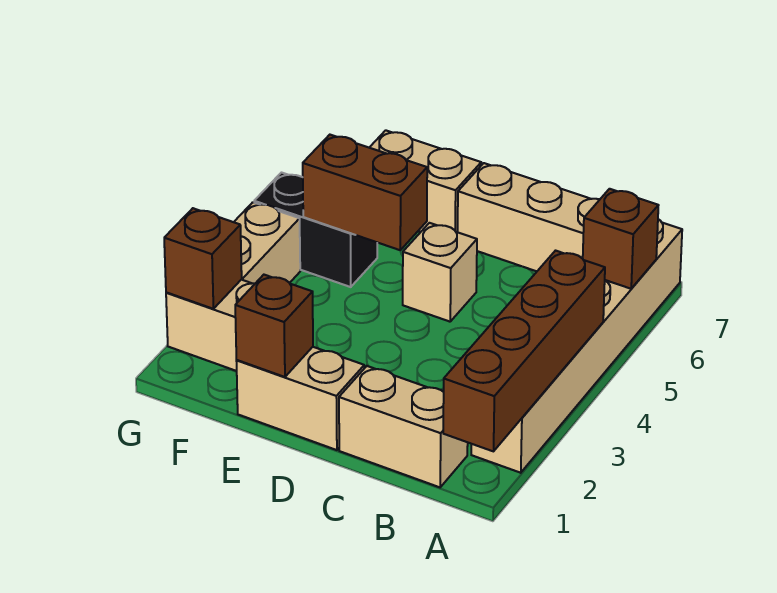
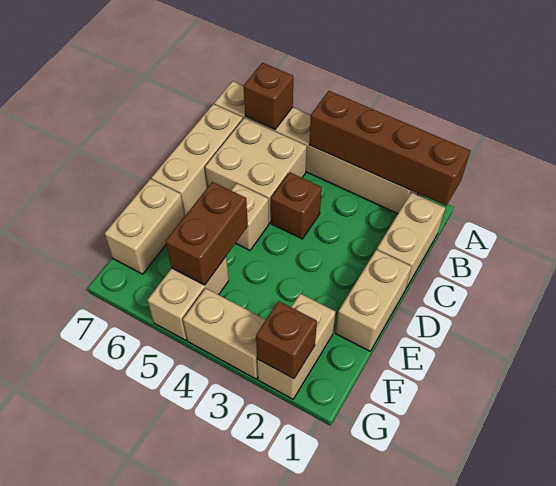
none -> tan 2x2 brick [205,118,307,223]
brown 1x1 brick [235,275,313,377] -> brown 1x1 brick moved to [271,172,322,239]
black 1x2 brick [254,173,377,287] -> tan 1x2 brick [147,257,229,340]

